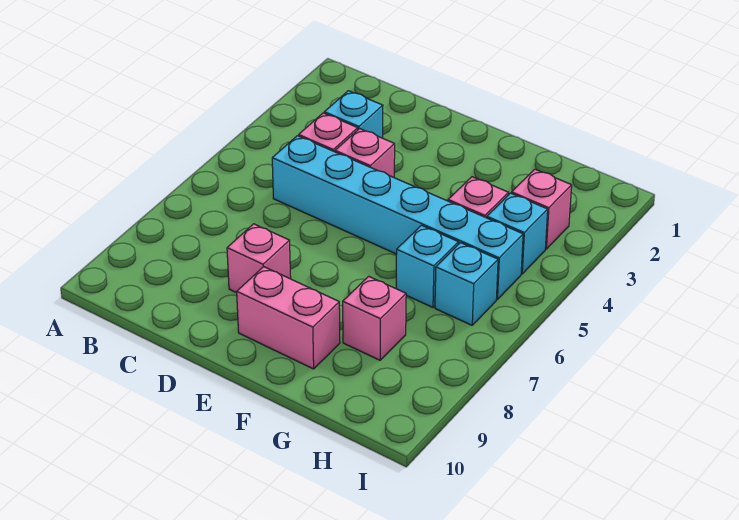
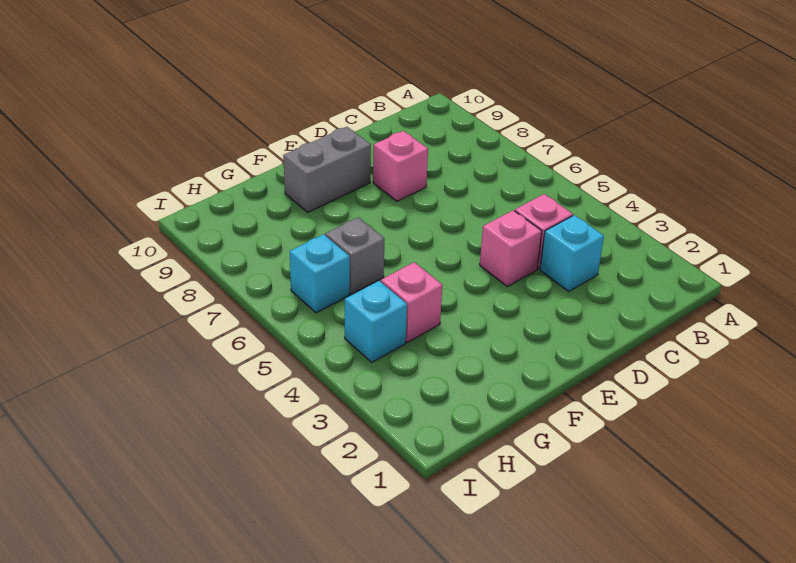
cyan 1x6 brick [272,136,523,299] -> none
pink 1x2 brick [237,267,340,369] -> grey 1x2 brick [283,127,371,212]
cyan 1x1 brick [396,225,459,307] -> grey 1x1 brick [325,217,384,294]
pink 1x1 brick [343,276,406,360] -> none
pink 1x1 brick [512,169,572,249] -> none

